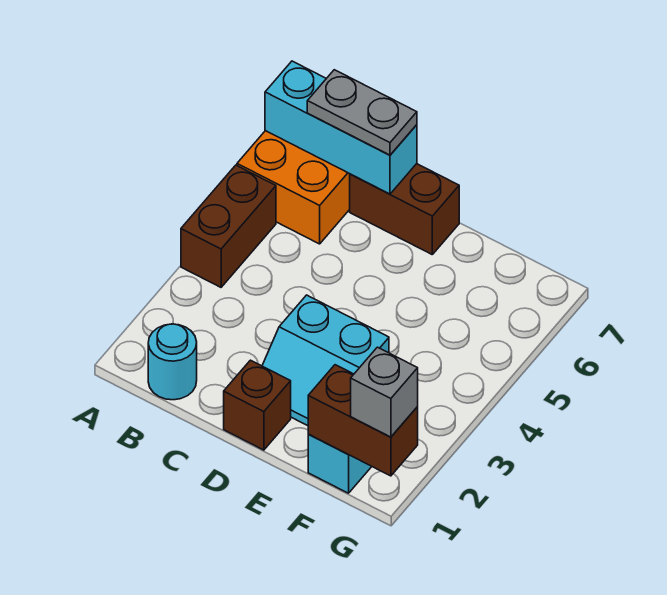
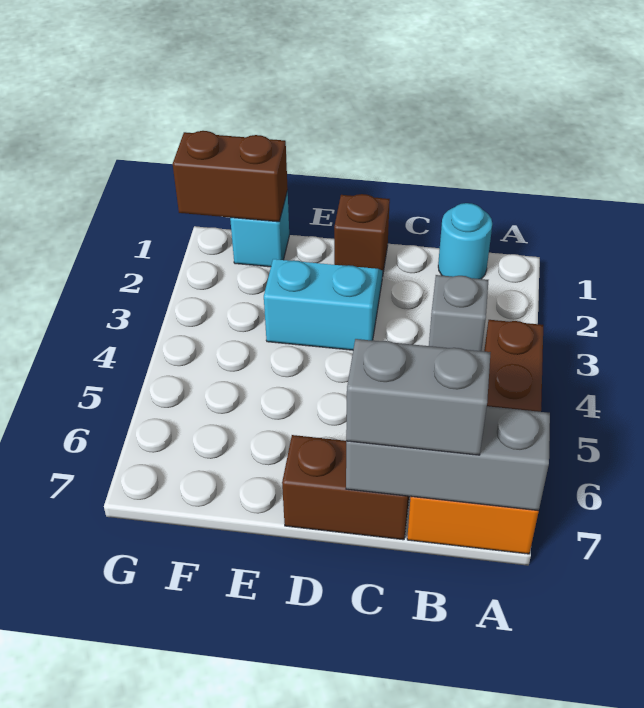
cyan 1x3 brick [265,61,417,194] -> grey 1x3 brick [346,406,550,511]
grey 1x2 plate [307,70,417,155] -> grey 1x2 brick [346,339,491,455]
grey 1x1 brick [351,347,418,437] -> grey 1x1 brick moved to [429,275,488,351]

